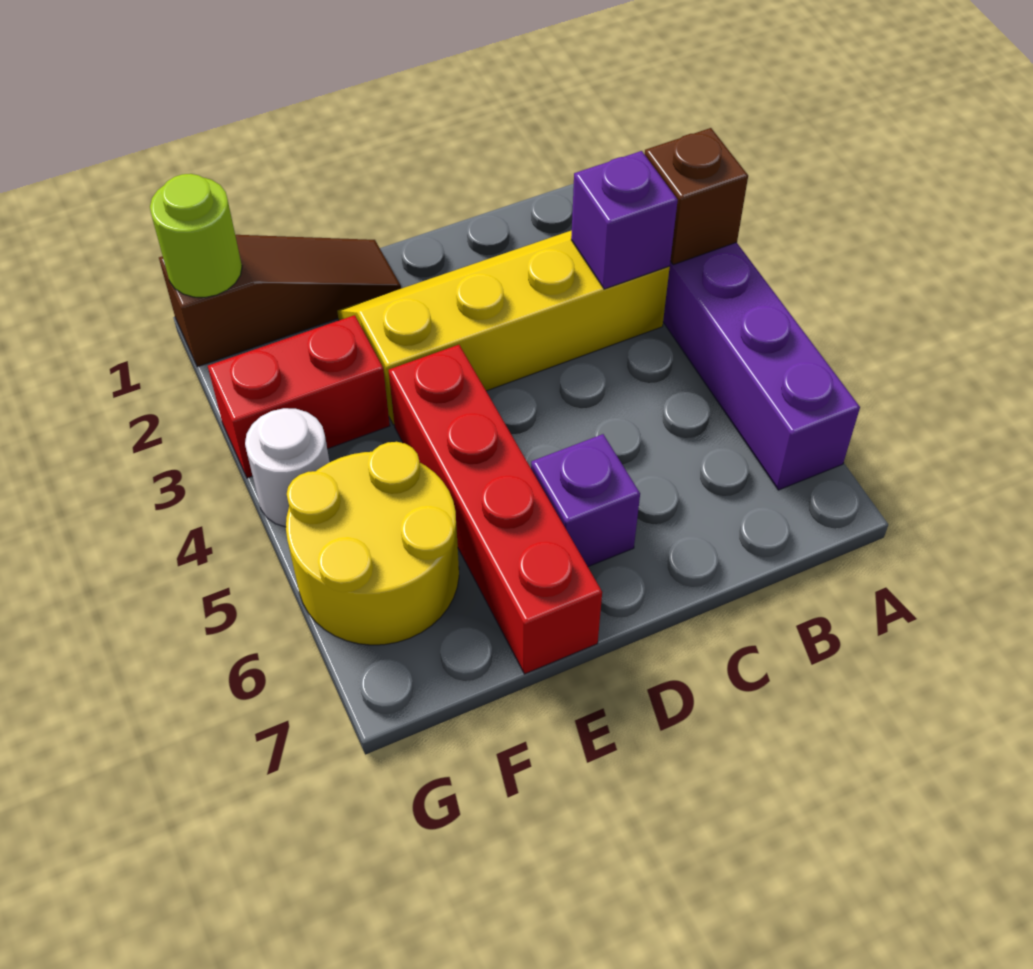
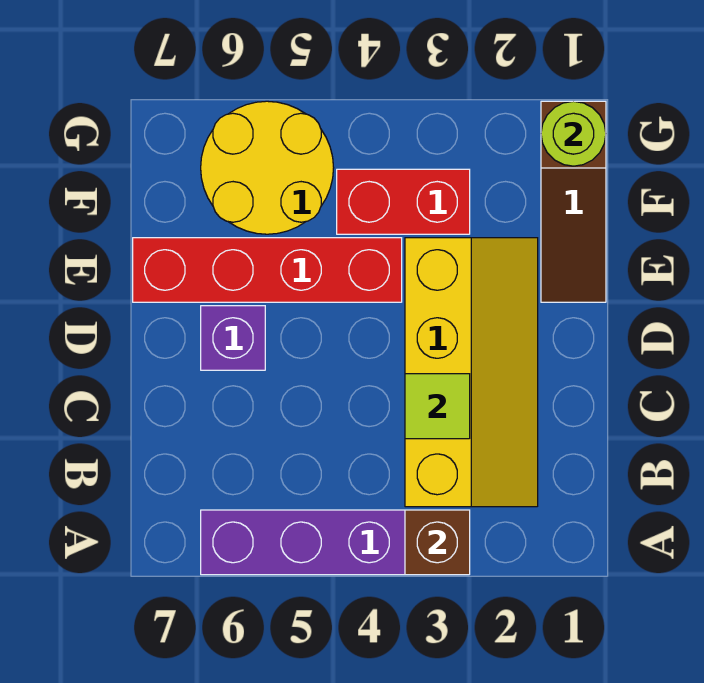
purple 1x1 brick [571,151,678,289] -> none
none -> lime 1x1 tile [405,374,470,439]
red 1x2 brick [208,315,390,478] -> red 1x2 brick turned to [337,169,470,234]
white 1x1 round brick [245,408,329,527] -> none

